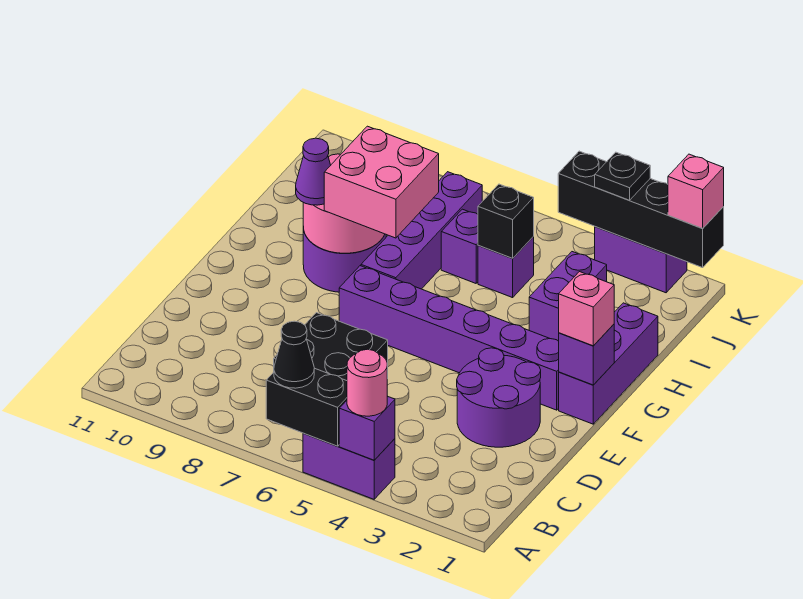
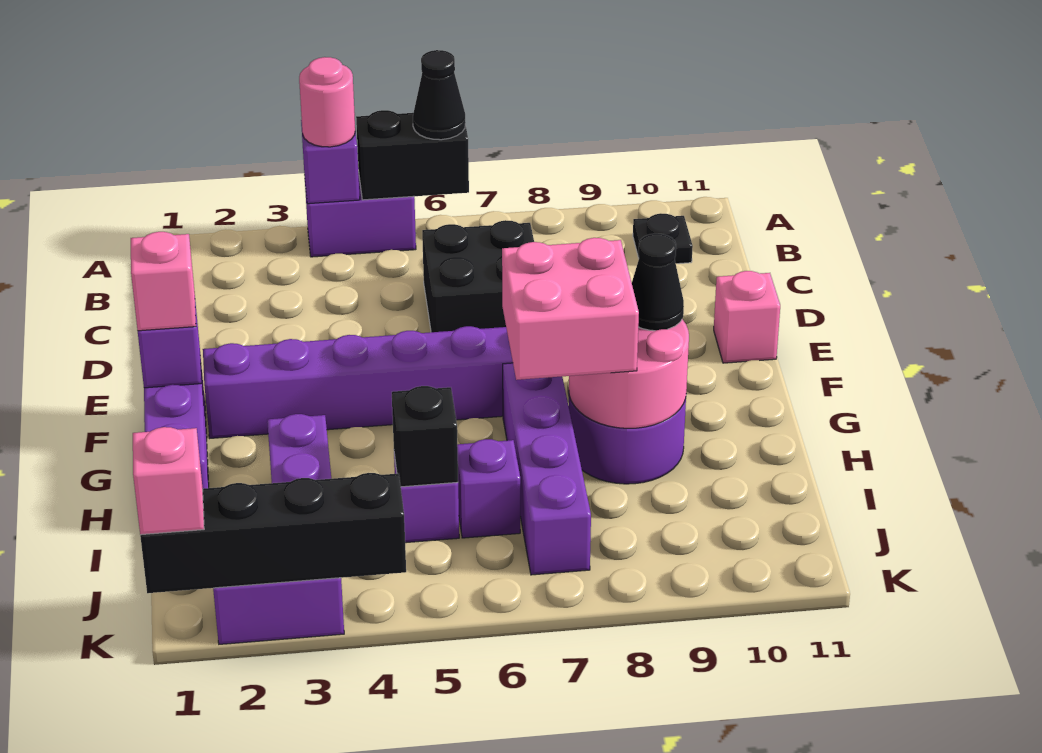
purple 2x2 round brick [457,348,541,447] -> none
none -> pink 1x1 brick [714,271,780,363]
purple 1x1 cone [296,138,331,205] -> black 1x1 cone [632,234,684,331]
black 1x1 plate [595,152,650,200] -> black 1x1 plate moved to [633,213,693,264]

